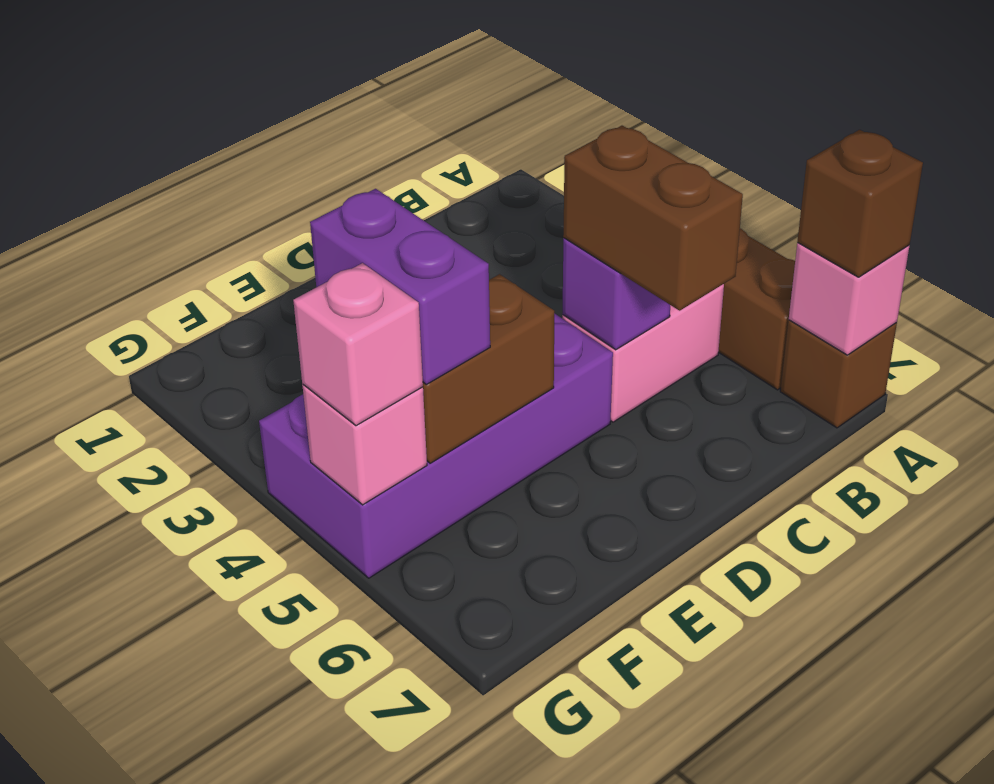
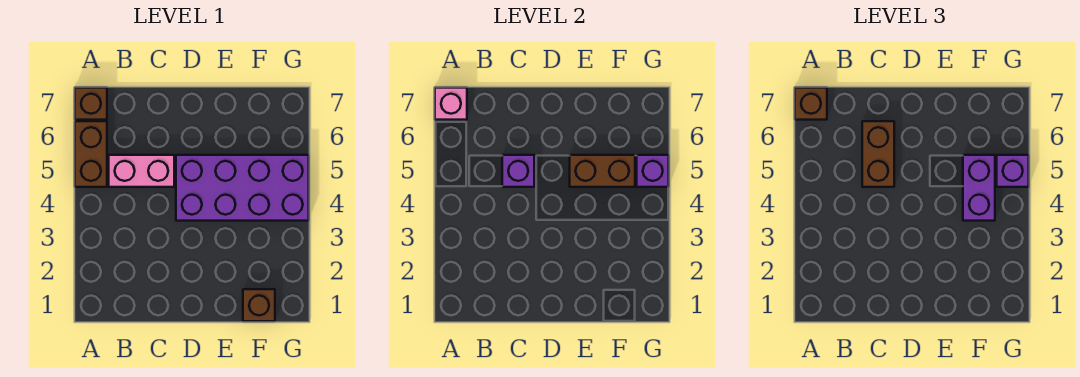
none -> brown 1x1 brick [243,289,275,321]
pink 1x1 brick [302,385,427,505] -> purple 1x1 brick [637,155,669,187]
pink 1x1 brick [293,263,423,426] -> purple 1x1 brick [997,155,1029,187]

